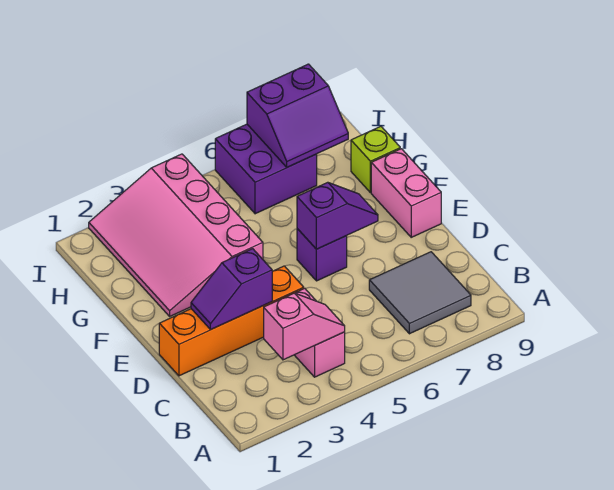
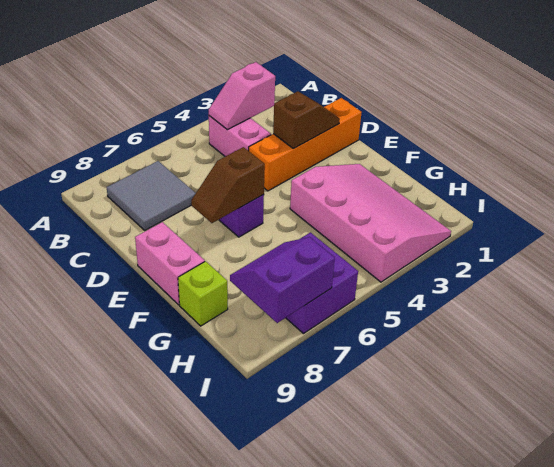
purple 1x2 slope [191,249,272,330] -> brown 1x2 slope [273,91,340,149]
purple 1x2 slope [297,182,378,249] -> brown 1x2 slope [191,147,265,223]

